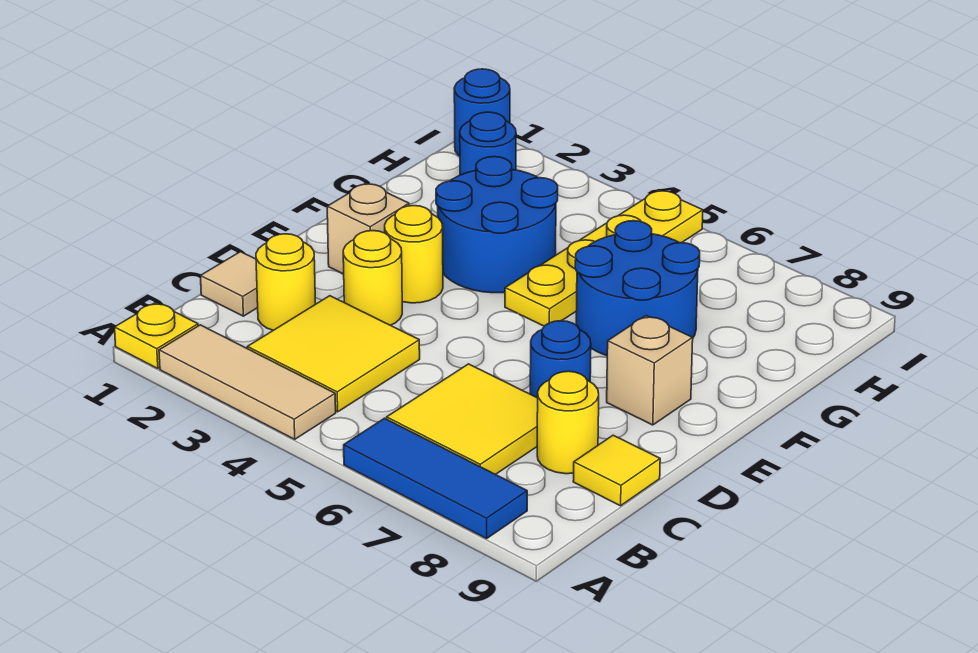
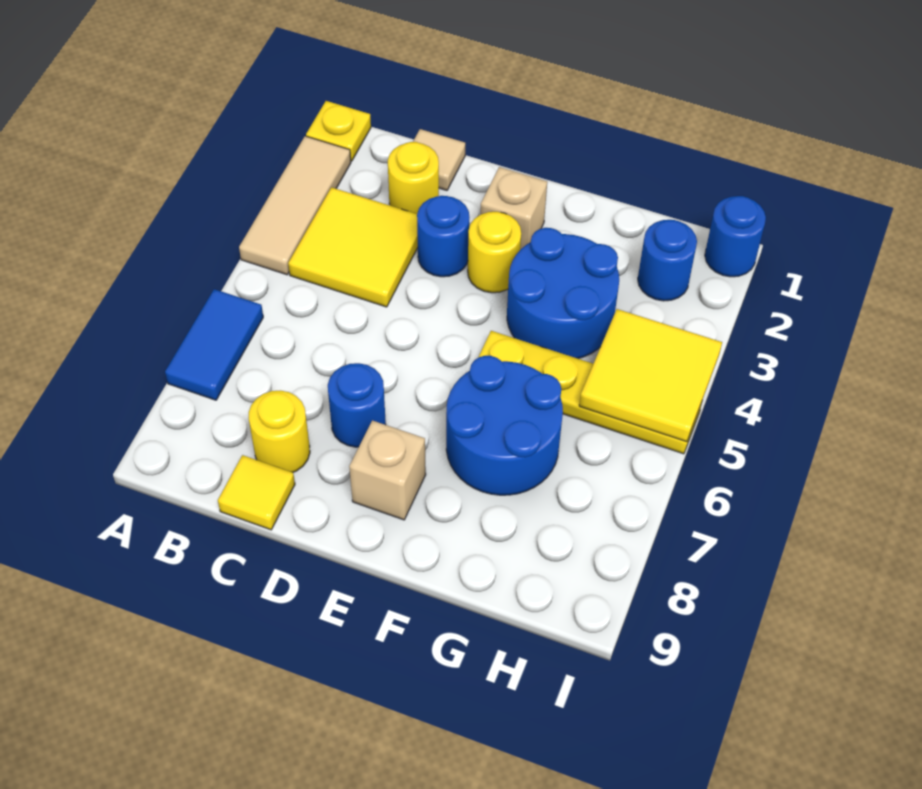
blue 1x3 tile [344,418,527,539] -> blue 1x2 tile [165,289,263,400]
yellow 2x2 tile [387,364,538,475] -> yellow 2x2 tile moved to [579,309,722,442]
yellow 1x1 round brick [343,231,402,325] -> blue 1x1 round brick [417,196,469,277]

